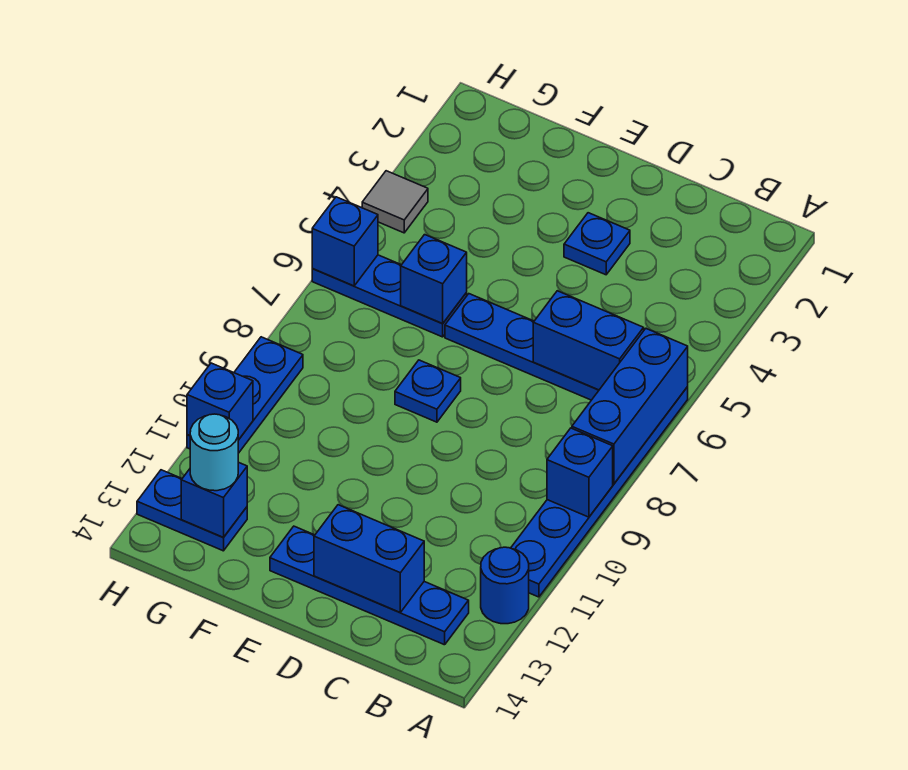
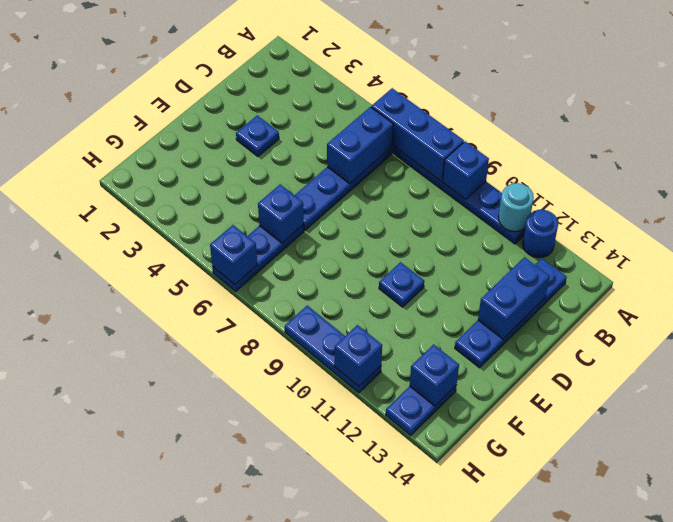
blue 1x1 plate [395,360,461,422] -> blue 1x1 plate moved to [379,262,424,307]
cyan 1x1 round brick [190,414,238,491] -> cyan 1x1 round brick moved to [499,183,534,231]
grey 1x1 tile [362,171,428,233] -> none

